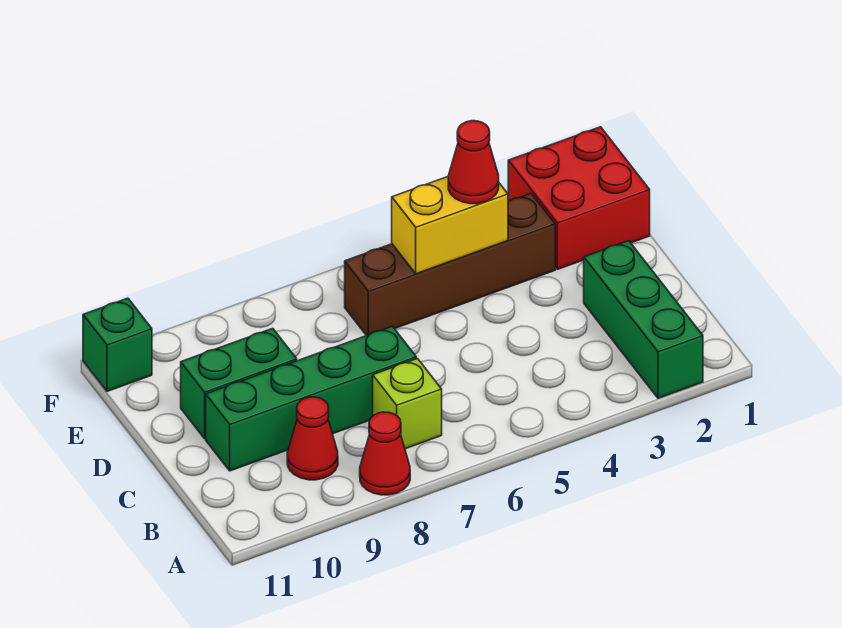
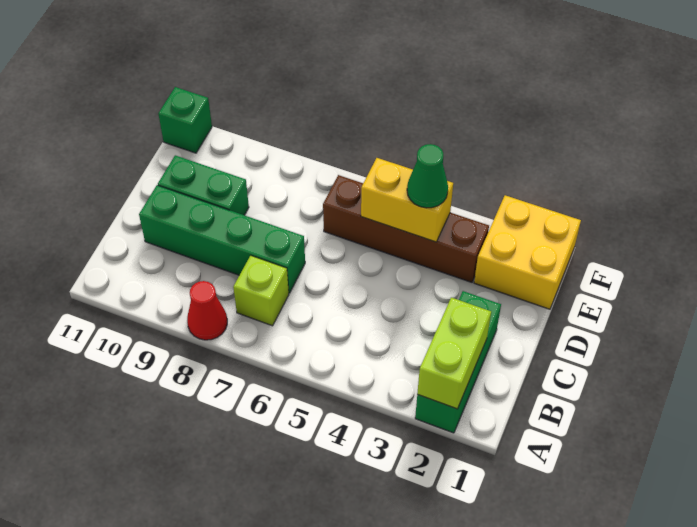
none -> lime 1x2 brick [417,298,491,409]
red 1x1 cone [287,397,338,480] -> none
red 2x2 brick [508,127,650,269] -> yellow 2x2 brick [474,195,581,309]
red 1x1 cone [448,121,499,204] -> green 1x1 cone [407,144,448,208]

